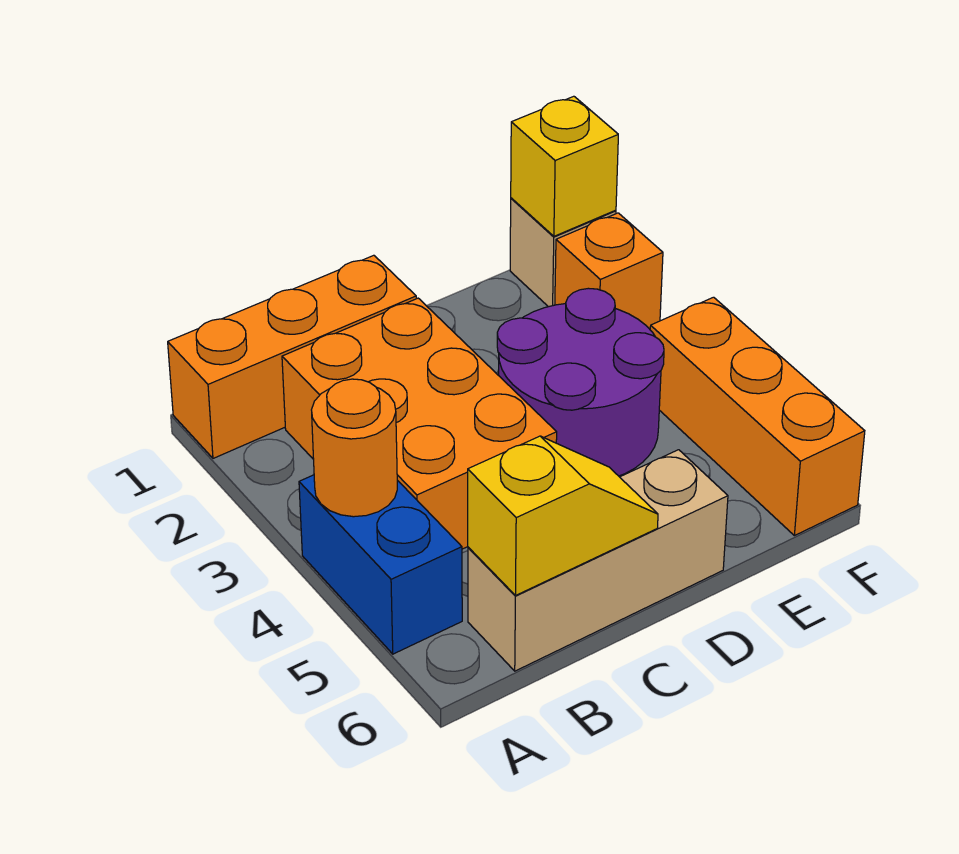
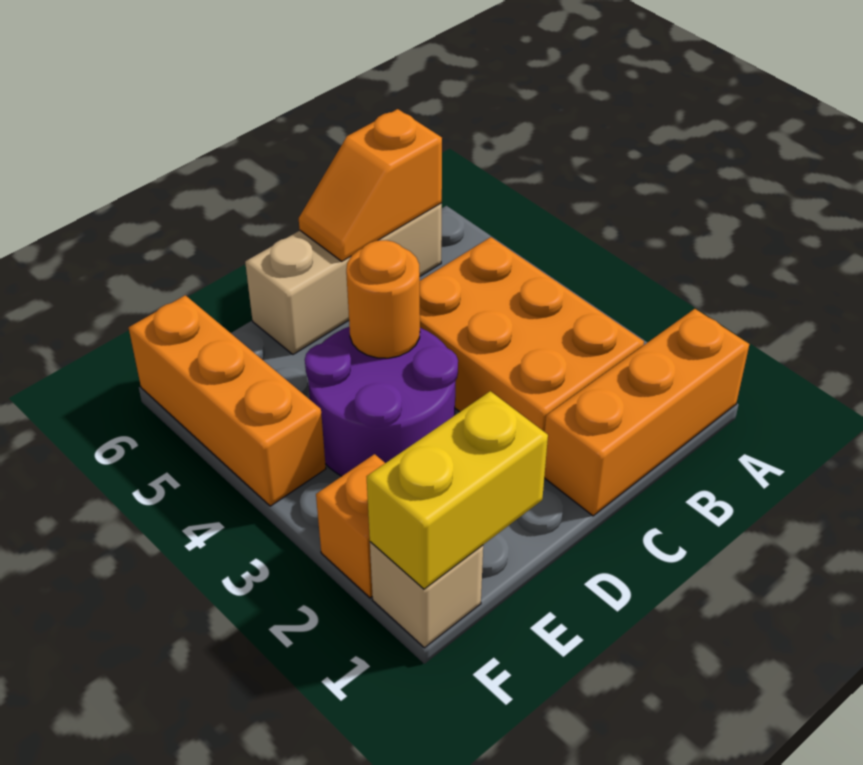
blue 1x2 brick [299,475,462,654] -> none
orange 1x1 round brick [312,379,397,517] -> orange 1x1 round brick moved to [346,240,420,358]
yellow 1x2 slope [468,436,658,596] -> orange 1x2 slope [299,109,442,261]
yellow 1x1 brick [511,96,618,236] -> yellow 1x2 brick [367,391,548,589]

